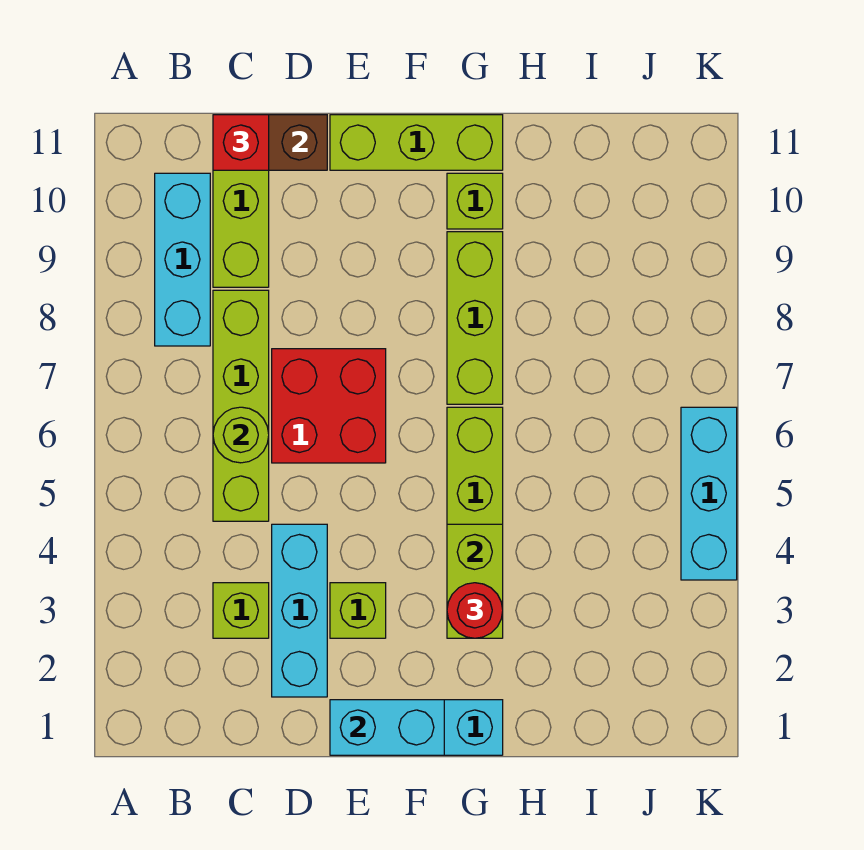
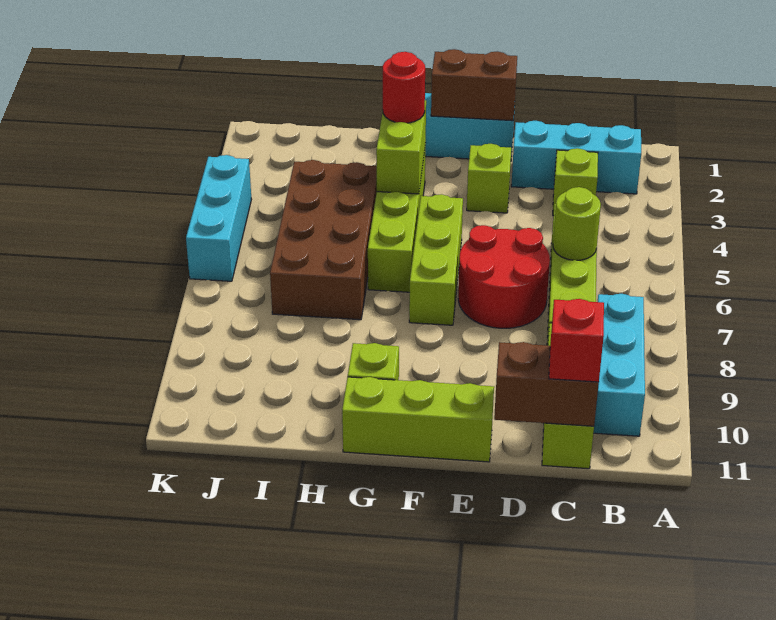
cyan 1x3 brick [272,524,327,697] -> cyan 1x3 brick turned to [511,121,641,194]
red 2x2 brick [272,349,386,463] -> red 2x2 round brick [458,225,550,328]
cyan 1x2 brick [330,700,444,755] -> brown 1x2 brick [431,49,517,121]
lime 1x3 brick [447,232,503,404] -> lime 1x3 brick moved to [409,194,463,325]
none -> brown 2x4 brick [270,160,377,320]

